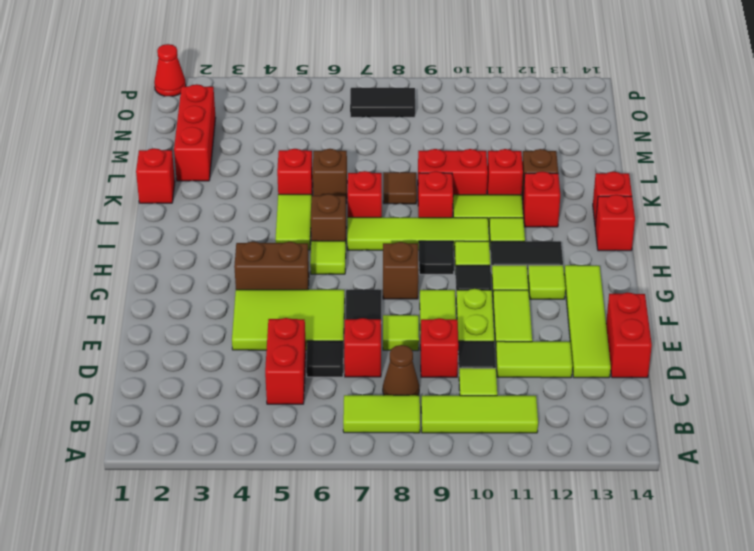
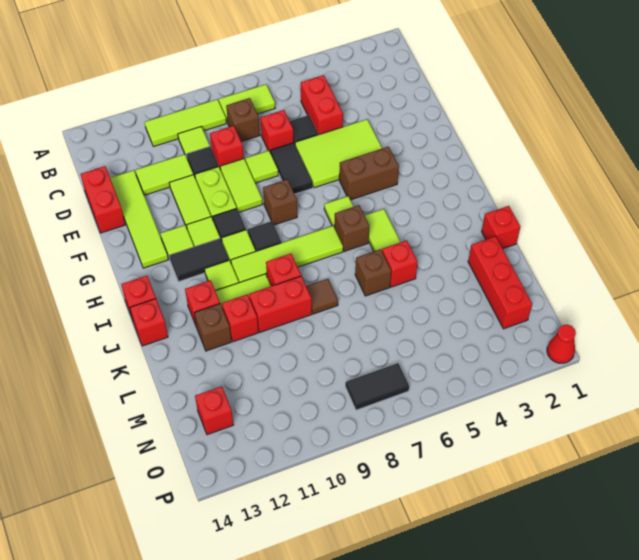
brown 1x1 cone [383,345,419,396] -> brown 1x1 brick [226,98,260,141]
red 1x1 brick [347,171,382,217] -> red 1x1 brick moved to [195,386,233,435]

